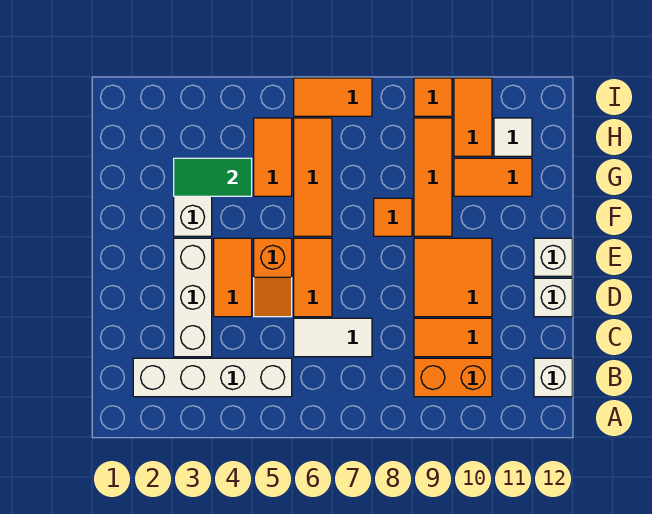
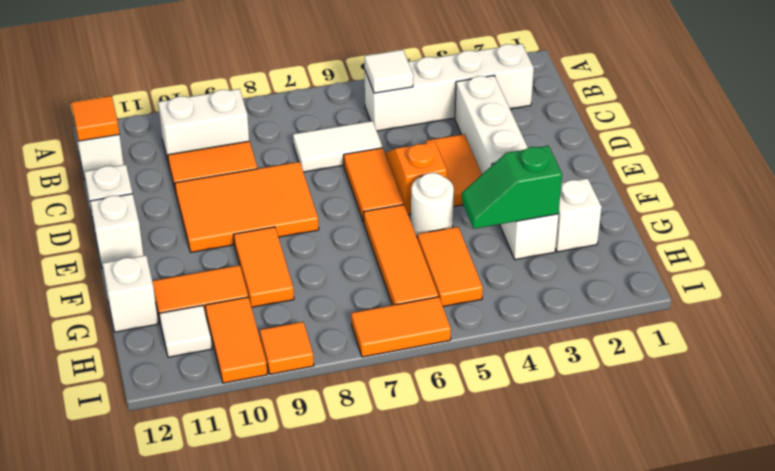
none -> white 1x1 tile [364,50,413,93]
orange 1x2 brick [414,358,492,397] -> white 1x2 brick [158,89,249,164]
orange 2x2 tile [414,238,492,317] -> orange 2x3 tile [175,162,319,252]
none -> white 1x1 round brick [411,173,454,237]
orange 1x1 tile [374,198,412,236] -> orange 1x1 tile moved to [71,96,119,141]
orange 1x3 tile [414,118,452,236] -> orange 1x2 tile [234,227,294,307]
none -> white 1x1 brick [555,178,602,252]
green 1x2 tile [174,158,252,196] -> green 1x2 slope [462,146,562,229]
none -> white 1x1 brick [102,255,158,332]

